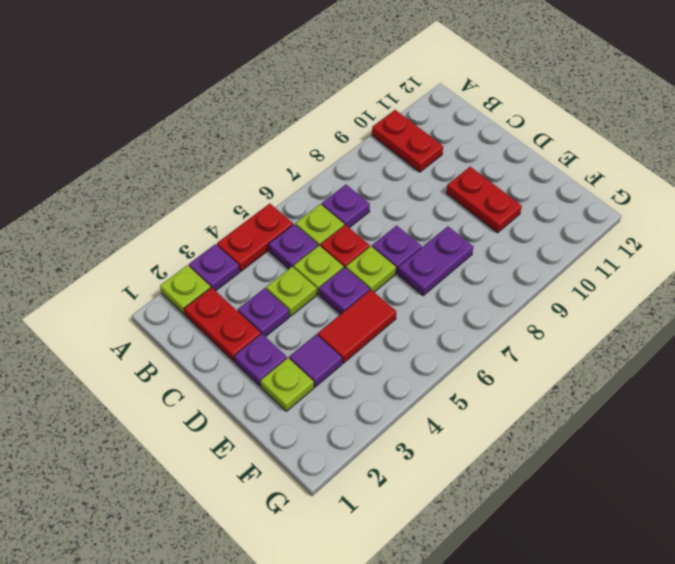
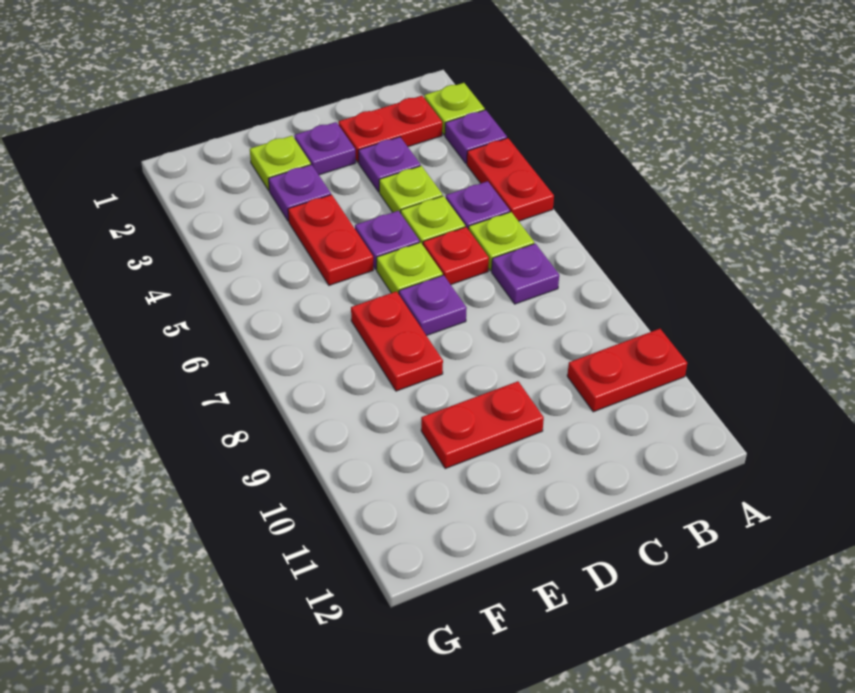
purple 1x1 tile [289,335,342,387] -> purple 1x1 plate [269,165,331,221]
red 1x2 tile [318,290,396,363] -> red 1x2 plate [288,195,373,285]
purple 1x2 plate [398,226,473,296] -> red 1x2 plate [351,291,443,391]

